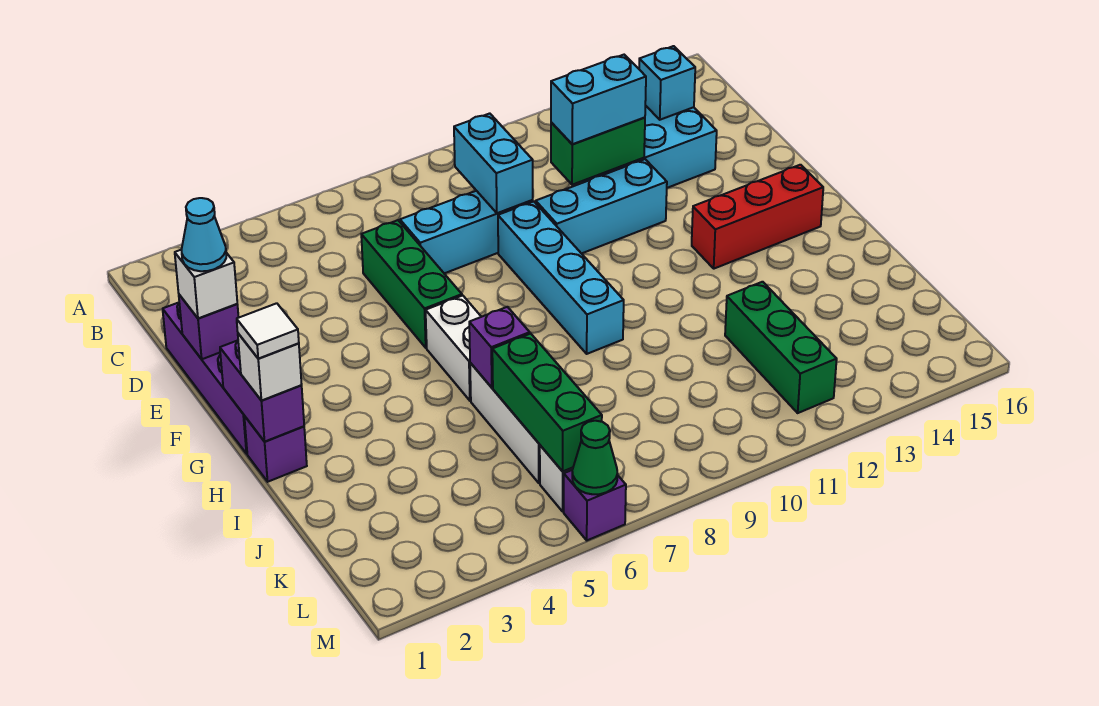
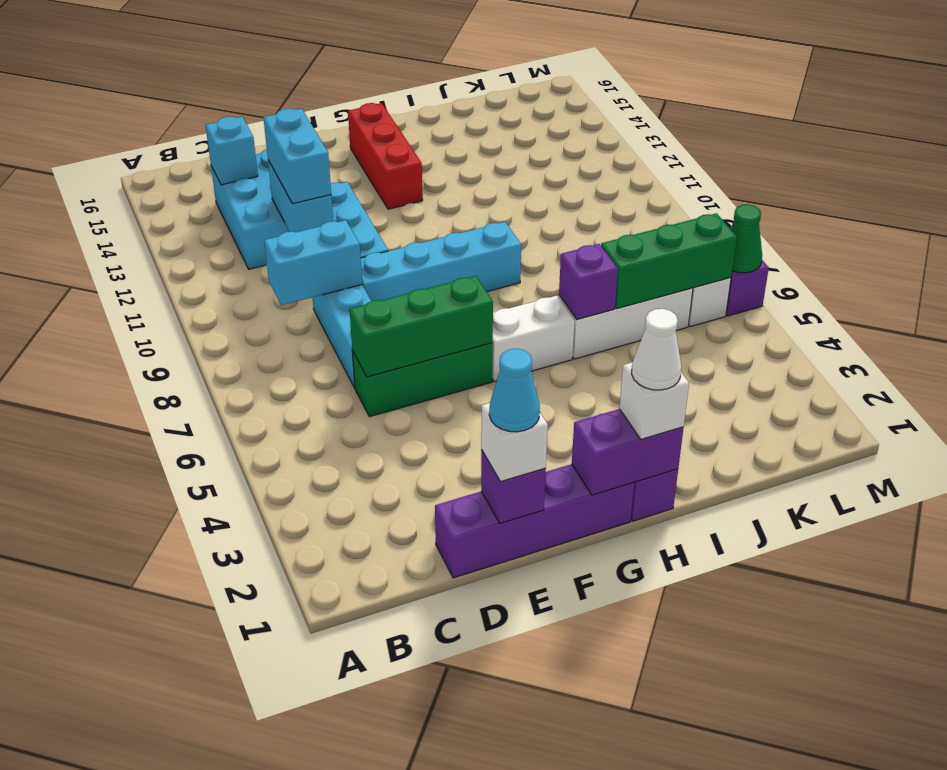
green 1x2 brick [551,117,645,185] -> cyan 1x2 brick [268,160,333,232]
white 1x1 tile [237,303,299,359] -> white 1x1 cone [632,309,681,390]
green 1x3 brick [725,282,837,413] -> green 1x3 brick moved to [350,276,493,377]

